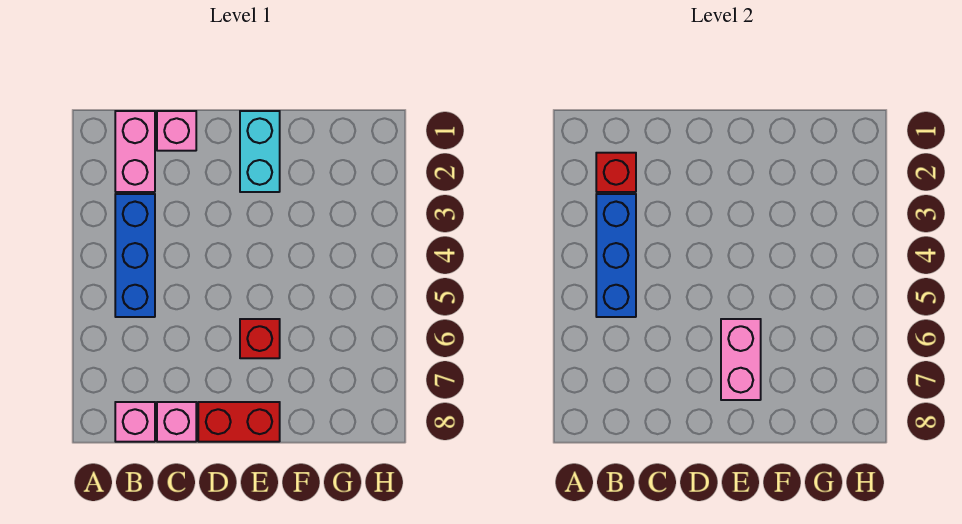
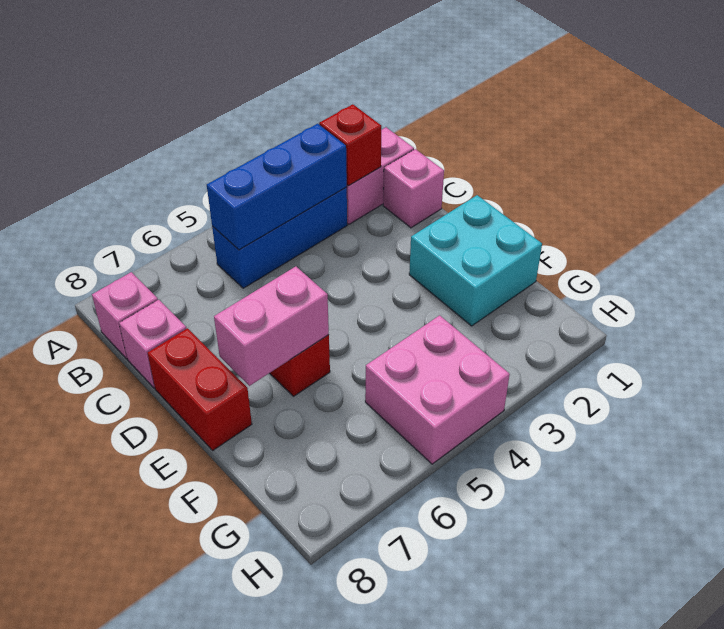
cyan 1x2 brick [240,111,280,192] -> cyan 2x2 brick [409,195,542,326]
none -> pink 2x2 brick [365,315,510,464]

